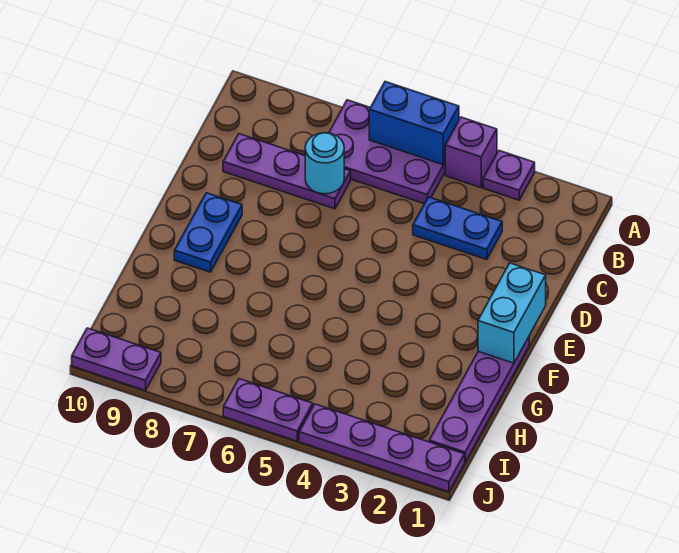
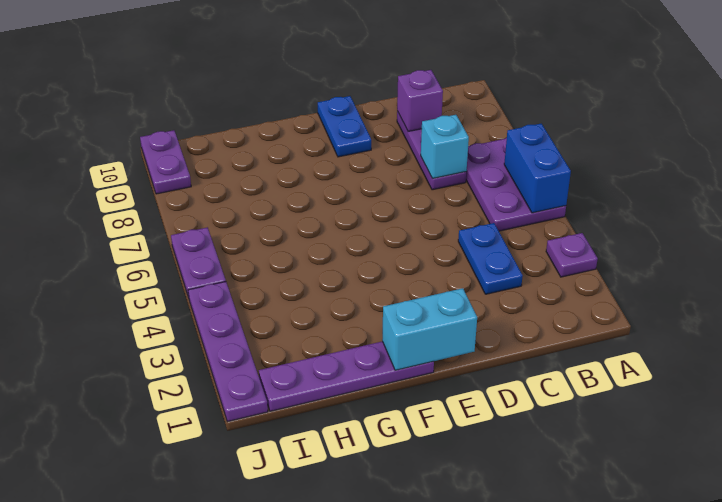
purple 1x1 brick [445,117,497,188] -> purple 1x1 brick moved to [397,70,443,131]
cyan 1x1 round brick [305,133,344,194] -> cyan 1x1 brick [421,115,469,179]
blue 1x2 plate [174,193,242,272] -> blue 1x2 plate turned to [318,96,371,157]

